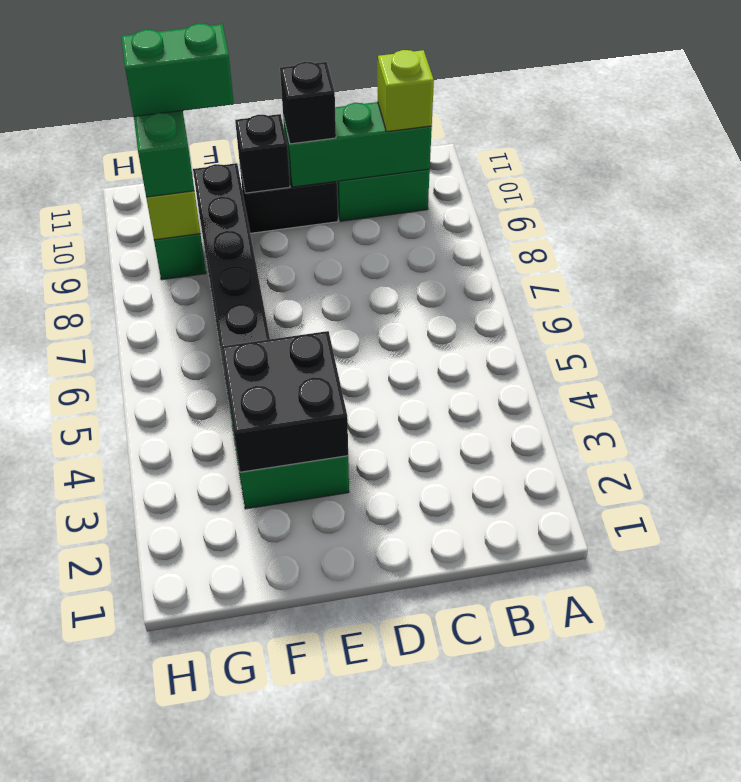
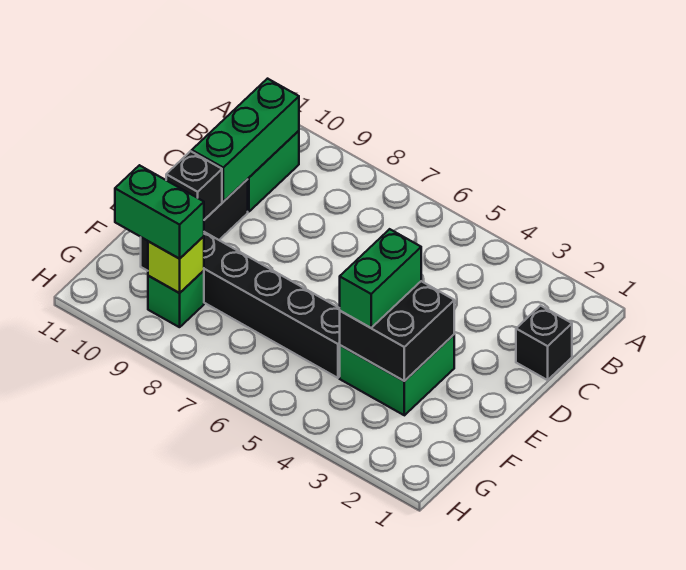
lime 1x1 brick [378,50,434,132] -> none
black 1x1 brick [280,62,336,144] -> black 1x1 brick moved to [516,306,572,380]
green 1x2 brick [121,23,234,116] -> green 1x2 brick moved to [340,229,421,328]

